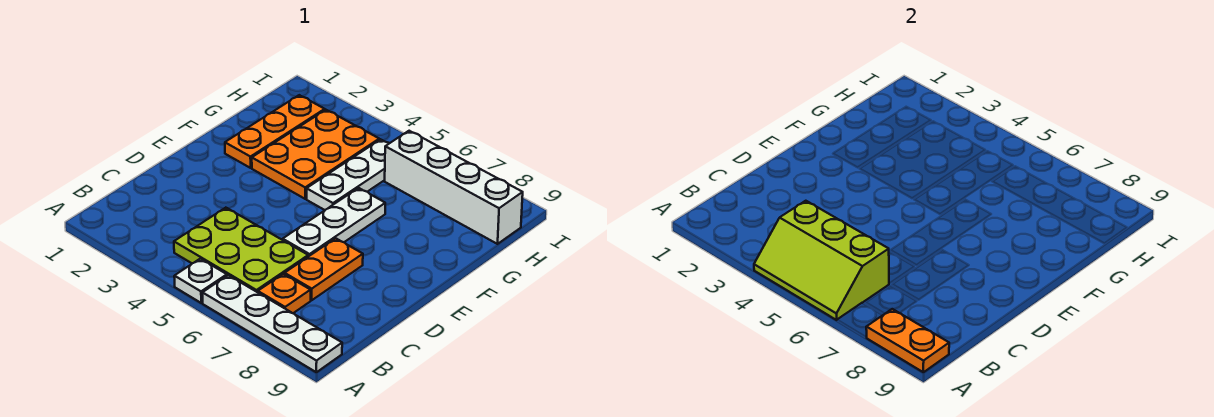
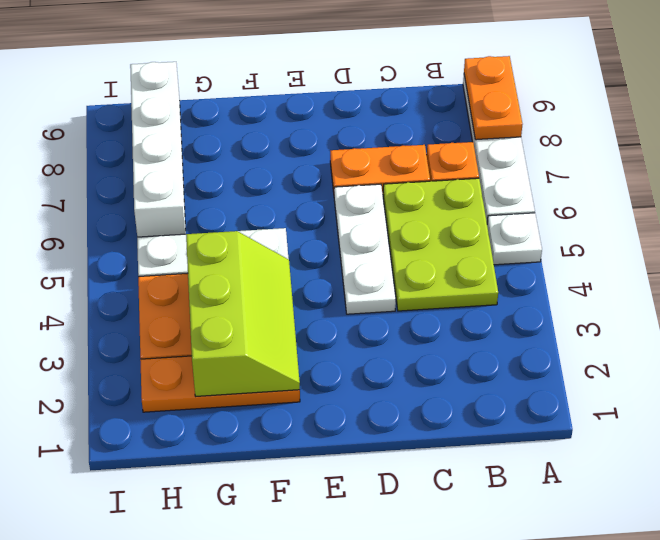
lime 2x3 slope [754,201,889,320] -> lime 2x3 slope moved to [186,231,300,396]
white 1x3 plate [283,188,385,256] -> white 1x3 plate turned to [334,184,396,314]

